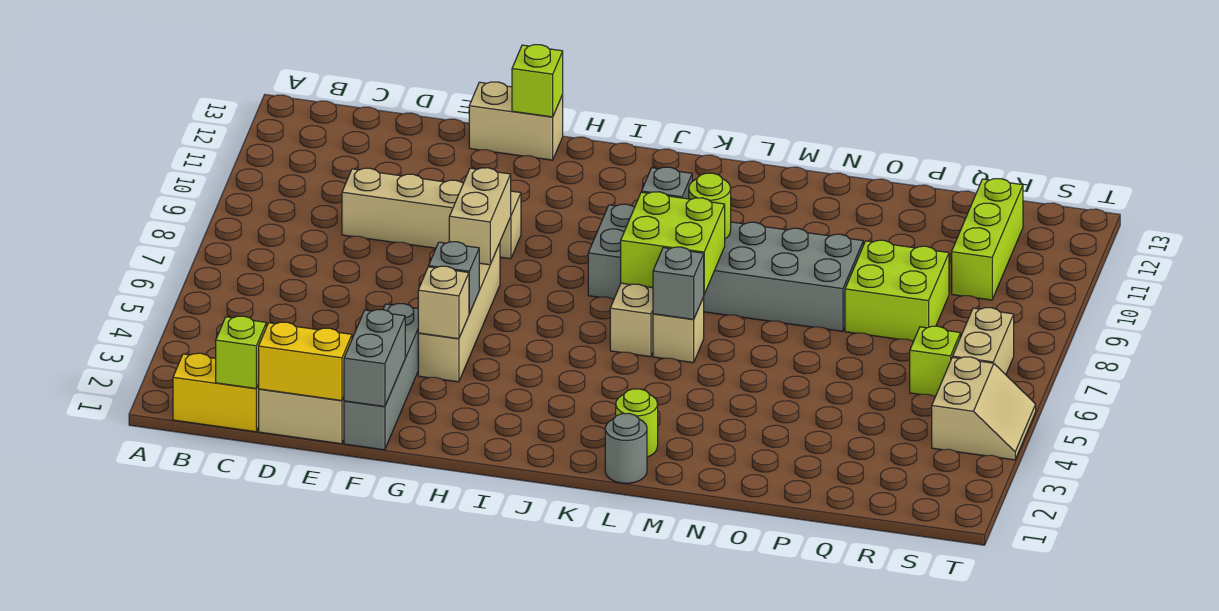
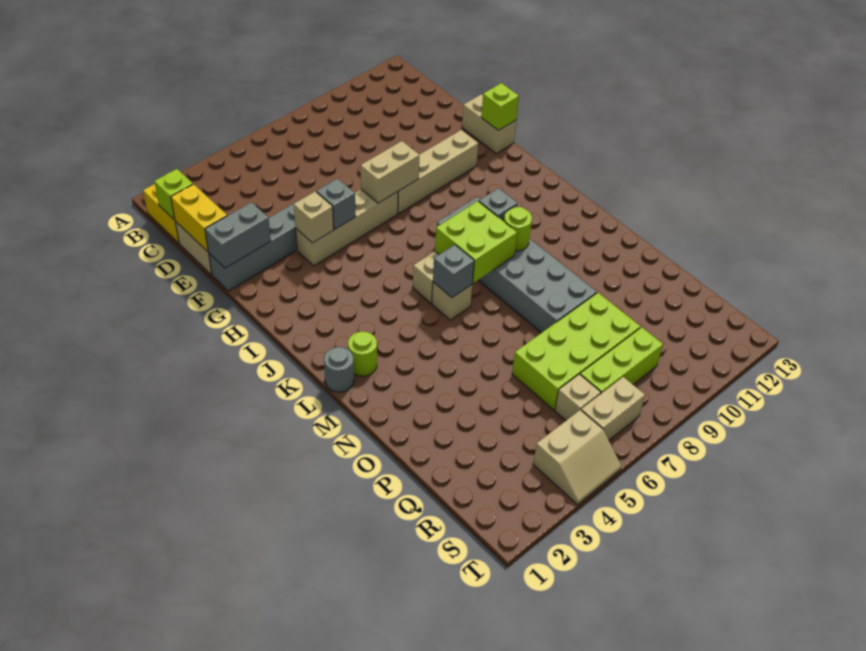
tan 1x4 brick [342,168,521,259] -> tan 1x4 brick turned to [398,130,478,213]
lime 2x2 brick [845,240,949,341] -> lime 2x4 brick [512,293,640,410]
lime 1x1 brick [910,326,960,397] -> tan 1x1 brick [555,374,601,420]
lime 1x3 brick [952,179,1023,300] -> lime 1x3 brick moved to [580,327,663,393]

